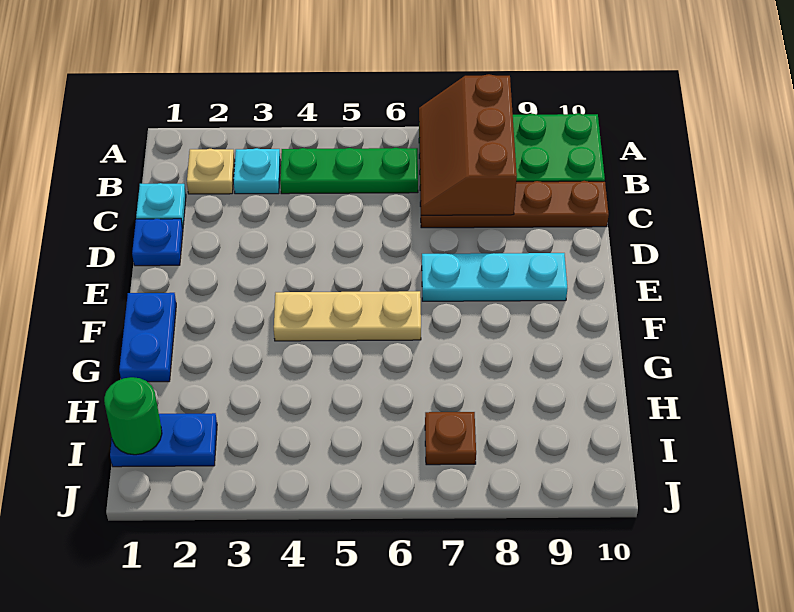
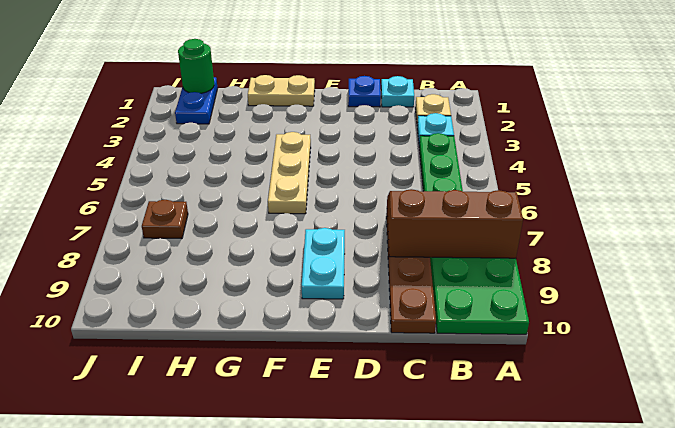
cyan 1x3 plate [422,253,567,301] -> cyan 1x2 plate [302,228,345,299]
blue 1x2 plate [119,293,176,382] -> tan 1x2 plate [248,75,315,106]

